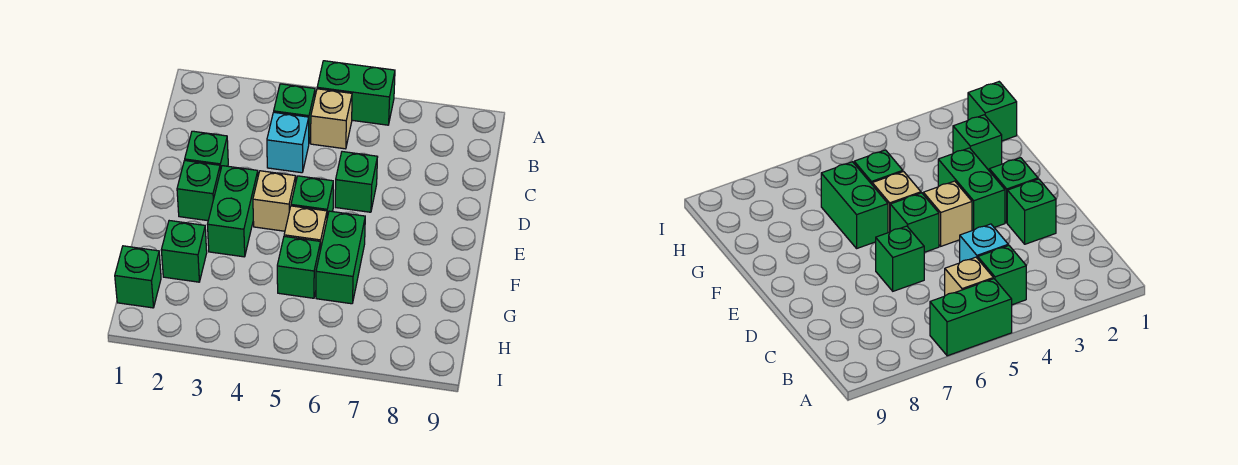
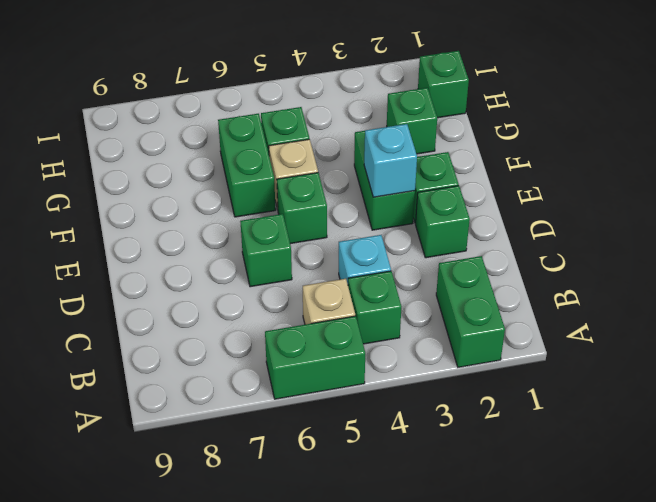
none -> green 1x2 brick [436,256,505,367]
none -> cyan 1x1 brick [364,124,417,197]
tan 1x1 brick [253,171,296,231] -> none

